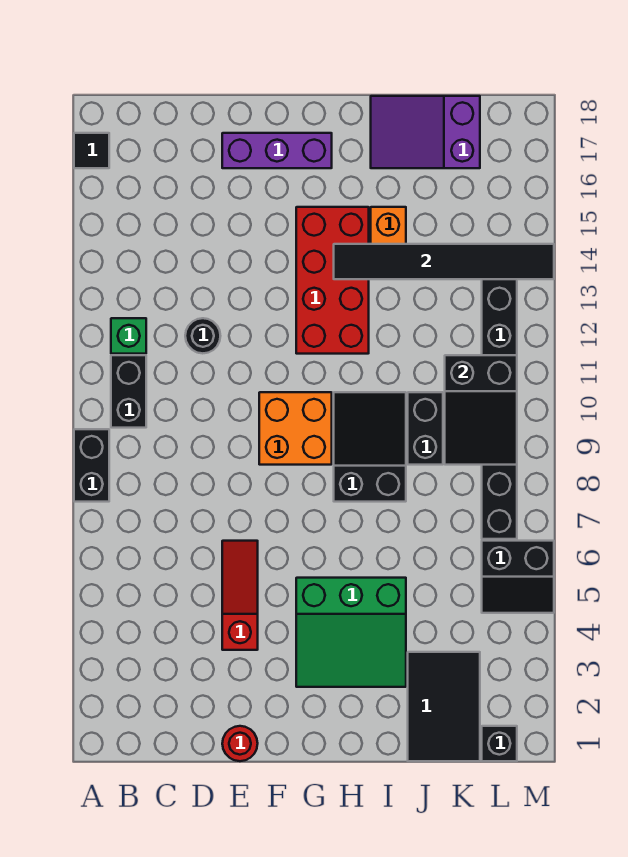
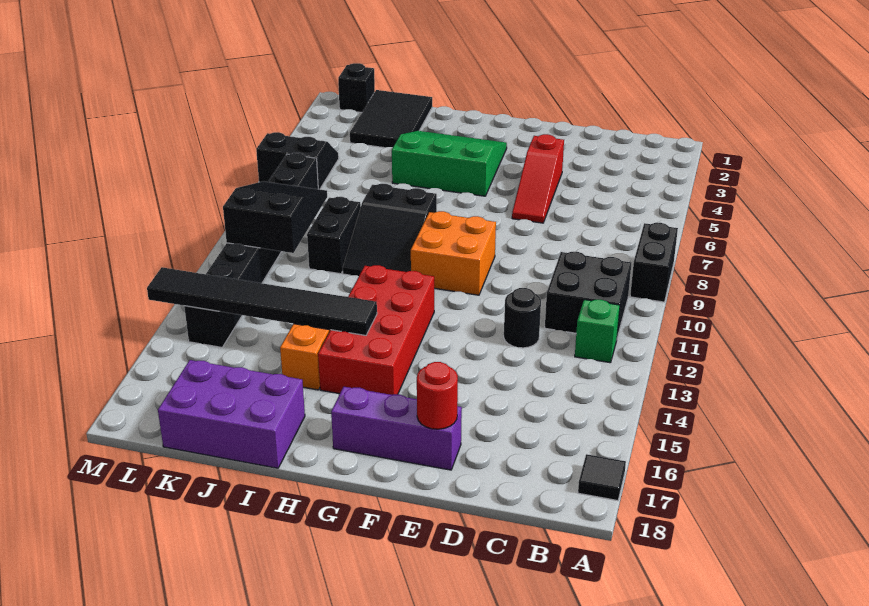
black 1x2 brick [111,355,146,428] -> black 2x2 brick [545,252,631,337]
red 1x1 round brick [222,726,258,761] -> red 1x1 round brick moved to [417,362,458,429]
purple 2x3 slope [371,96,480,168] -> purple 2x3 brick [158,360,305,468]

